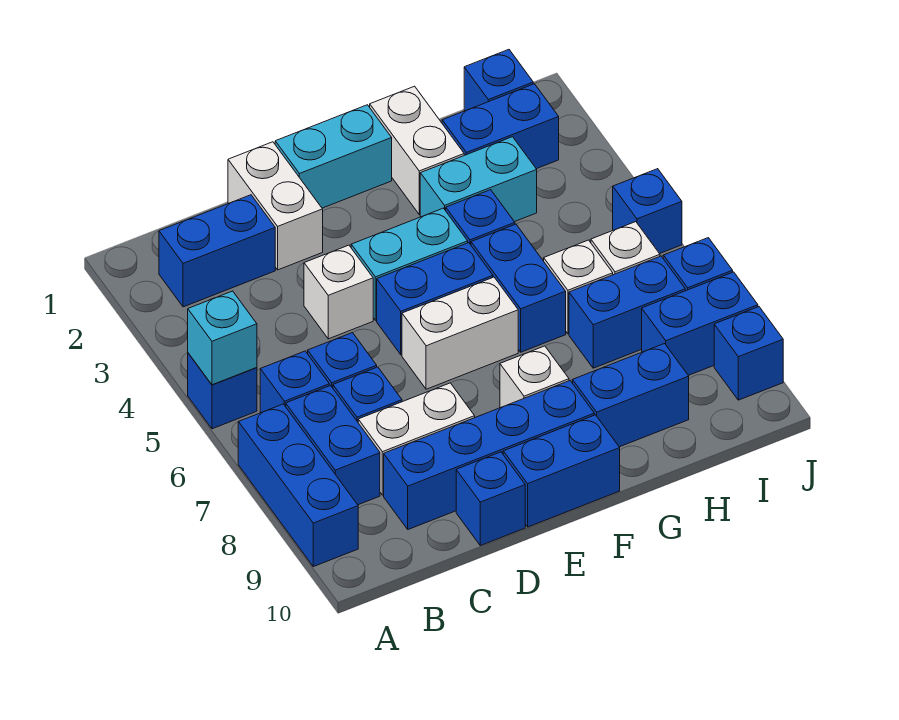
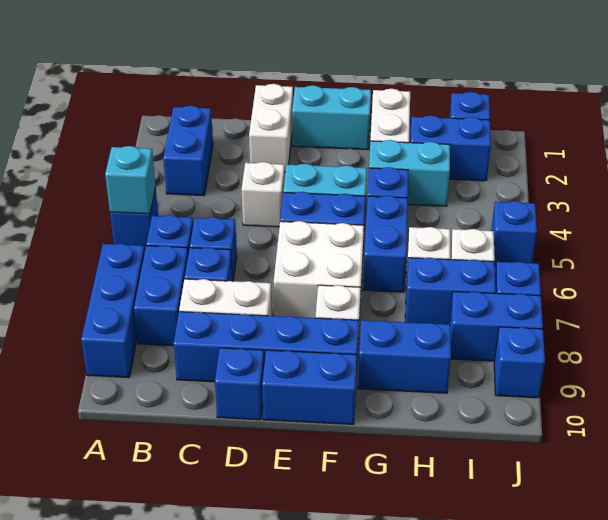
blue 1x2 brick [159,195,275,307] -> blue 1x2 brick turned to [163,106,213,196]
white 1x2 brick [402,277,518,389] -> white 2x2 brick [274,221,364,318]

